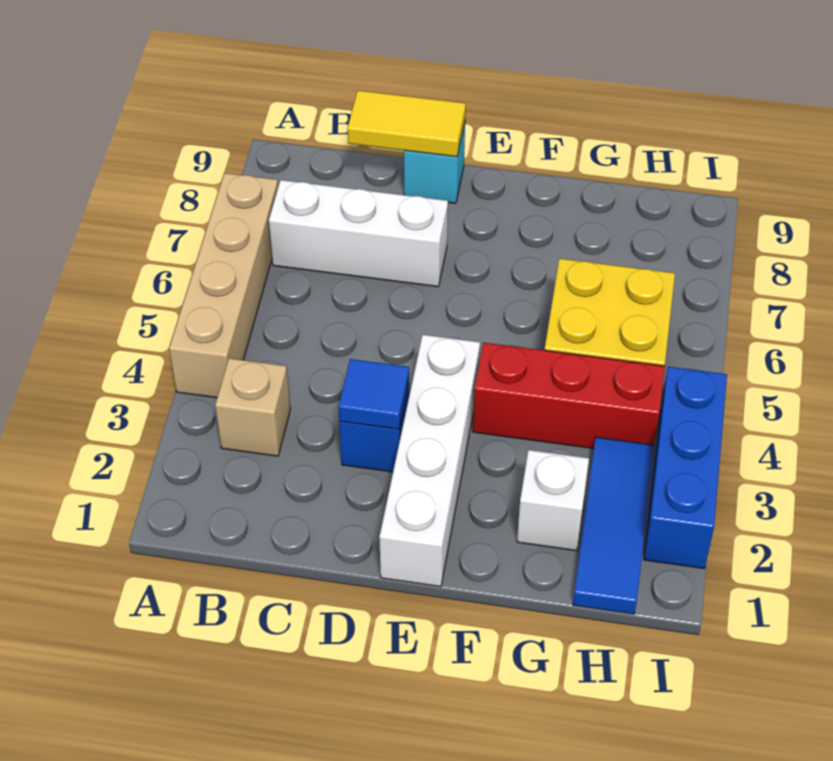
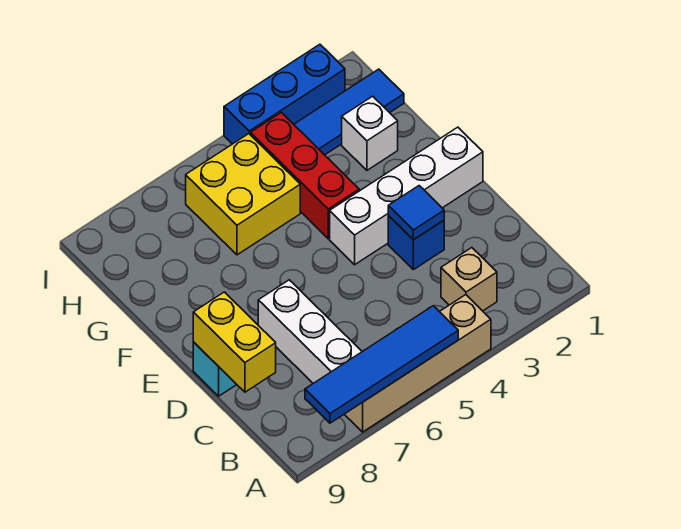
none -> blue 1x4 tile [305,306,458,423]
yellow 1x2 tile [347,91,466,157] -> yellow 1x2 brick [193,292,276,392]

